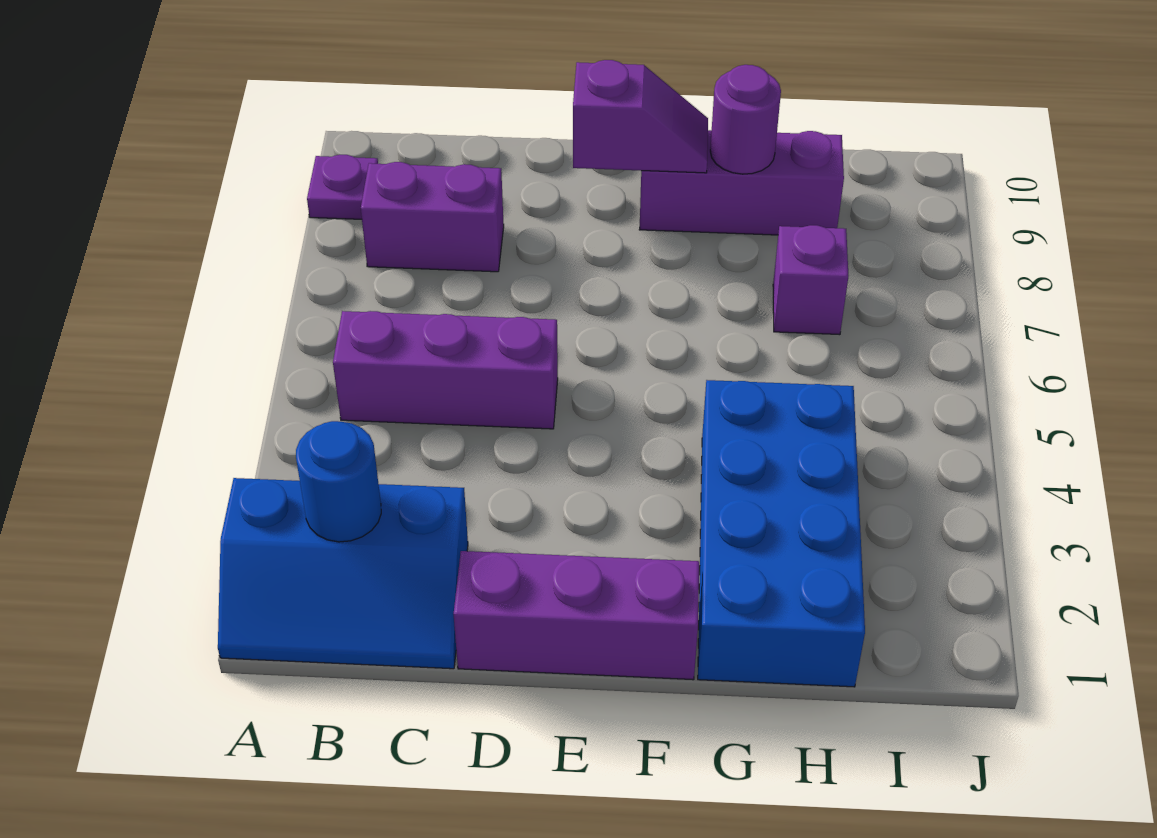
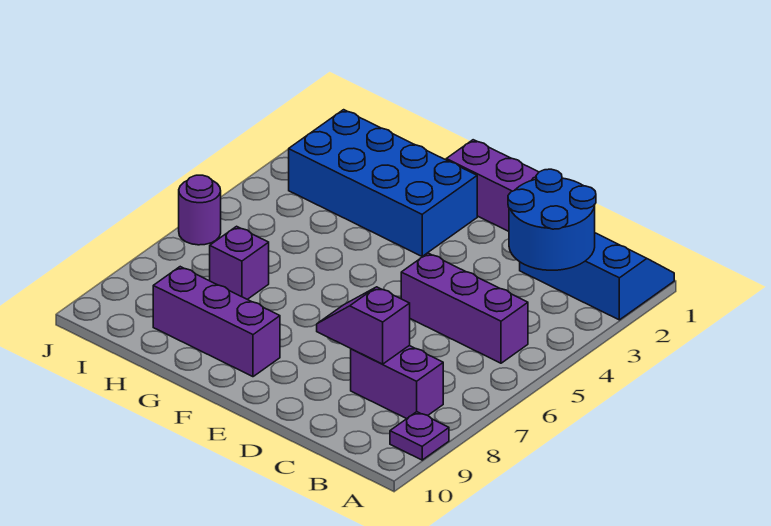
blue 1x1 round brick [296,421,381,542] -> blue 2x2 round brick [508,169,596,270]
purple 1x2 slope [573,60,708,173] -> purple 1x2 slope moved to [317,287,410,364]
blue 2x4 brick [698,380,865,687] -> blue 2x4 brick turned to [289,110,477,256]
purple 1x1 round brick [710,65,781,174] -> purple 1x1 round brick moved to [179,175,221,245]

